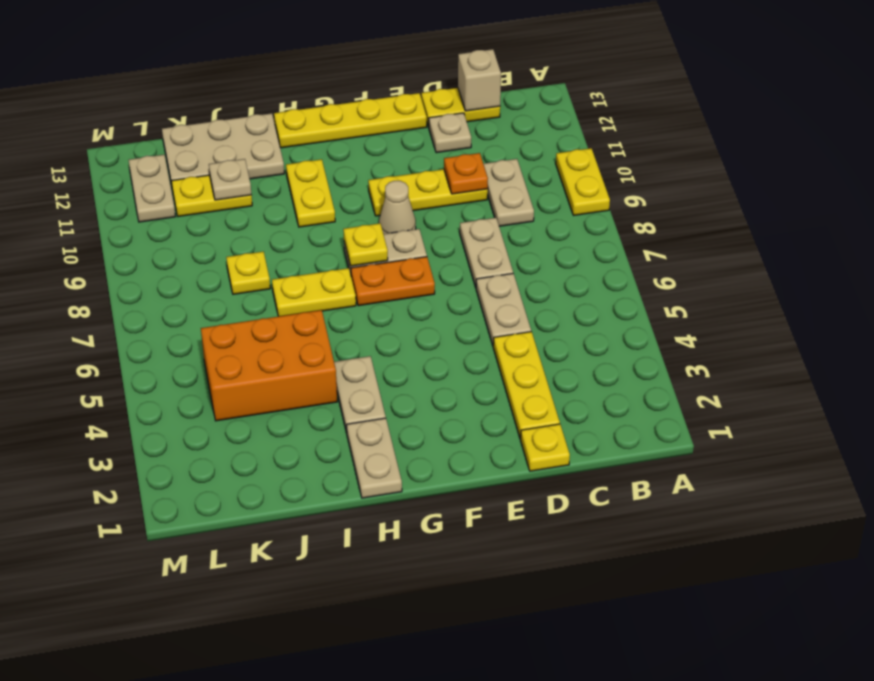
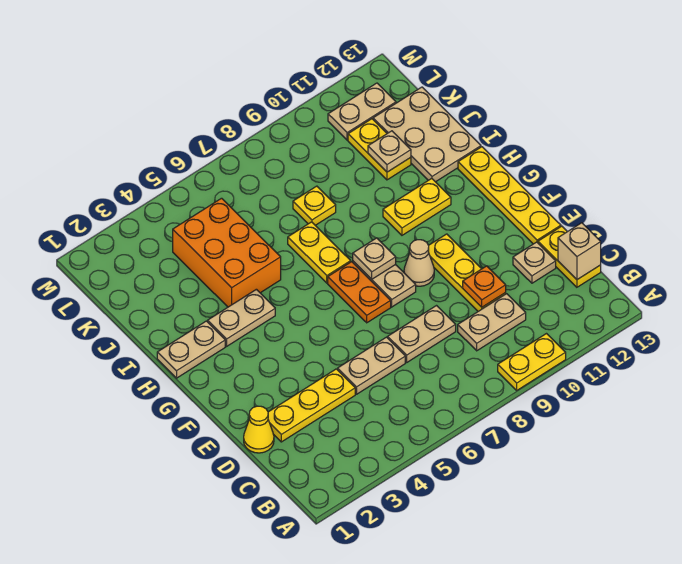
yellow 1x1 plate [521,424,570,471] -> yellow 1x1 cone [244,406,274,453]
yellow 1x1 plate [343,223,388,266] -> tan 1x1 plate [353,238,396,279]

